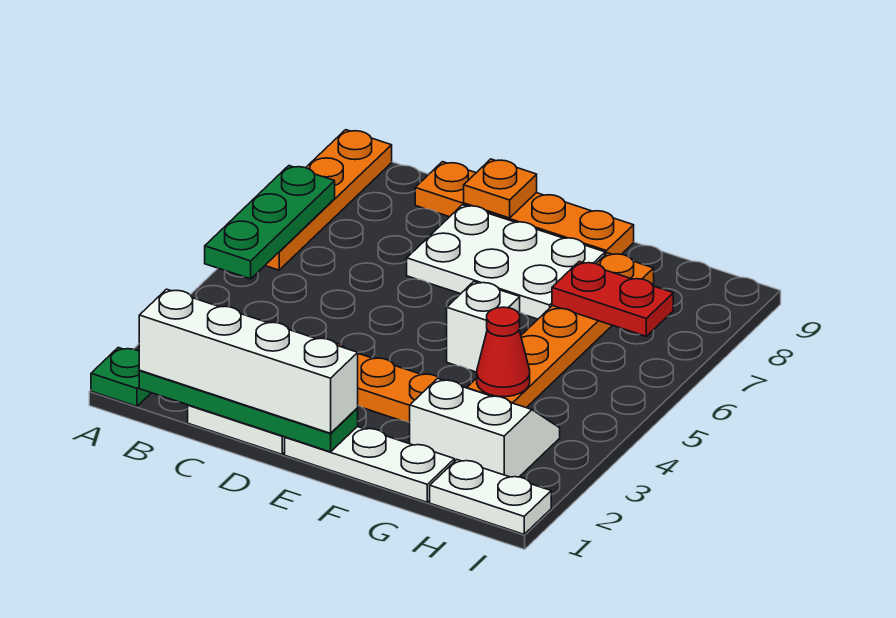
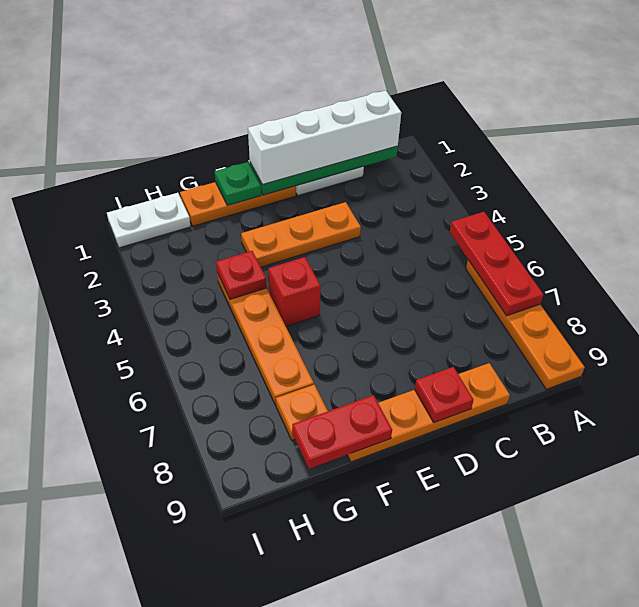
green 1x1 plate [91,348,151,406] -> green 1x1 plate moved to [215,162,261,205]
green 1x3 plate [205,166,335,279] -> red 1x3 plate [450,212,543,316]
white 2x3 plate [407,205,605,319] -> none
orange 1x1 plate [464,159,537,218] -> red 1x1 plate [415,367,473,423]
white 1x3 plate [285,427,455,502] -> orange 1x3 plate [180,182,296,226]
white 1x1 brick [447,282,520,372] -> red 1x1 brick [268,257,320,326]
white 2x2 slope [410,378,560,477] -> none
red 1x1 cone [477,307,530,397] -> red 1x1 plate [216,251,267,299]
red 1x2 plate [552,262,673,336] -> red 1x2 plate moved to [292,395,392,469]

